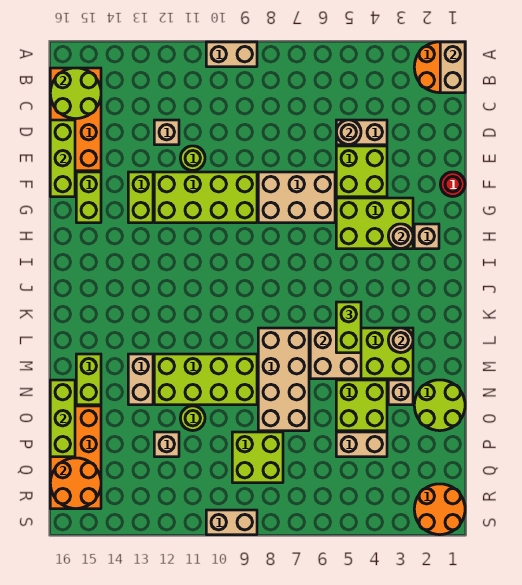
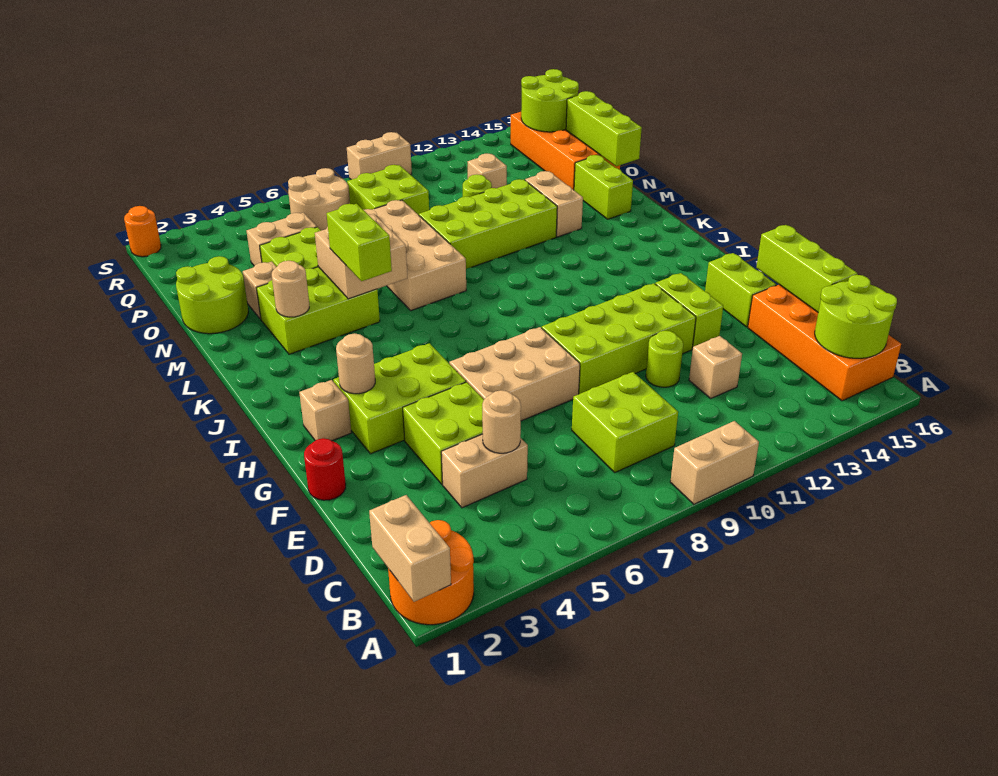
none -> lime 2x2 brick [572,372,678,472]
none -> tan 2x2 round brick [288,168,350,231]
orange 2x2 round brick [50,458,101,509] -> lime 2x2 round brick [521,69,579,132]
orange 2x2 round brick [414,484,465,535] -> orange 1x1 round brick [124,206,161,257]

